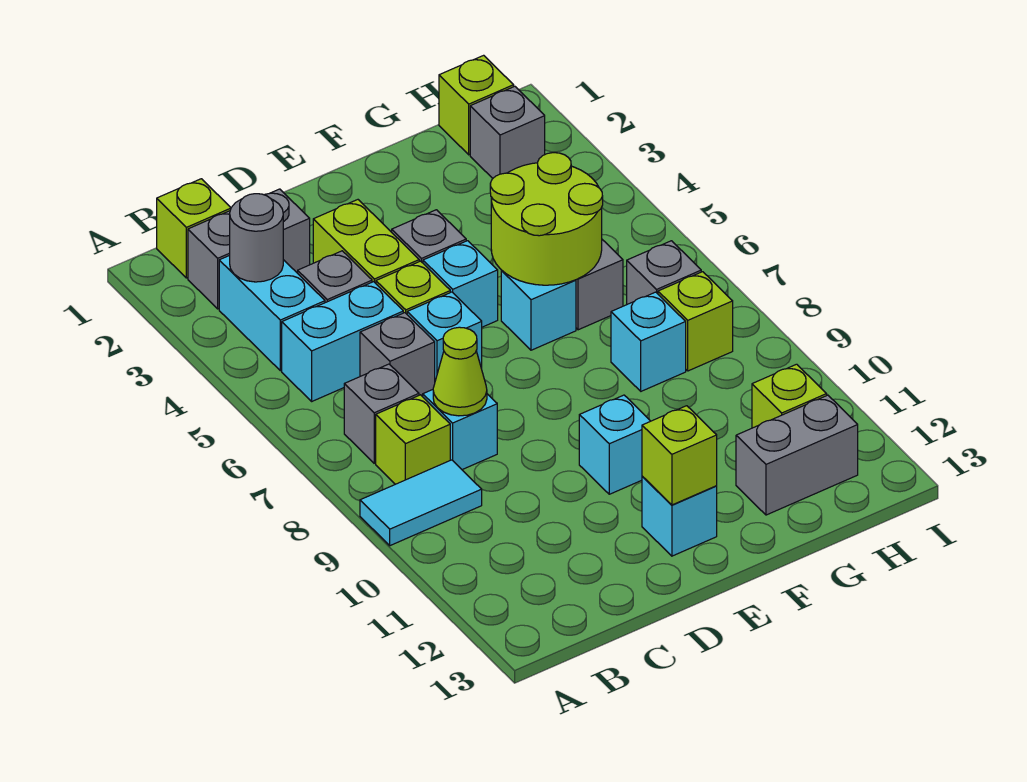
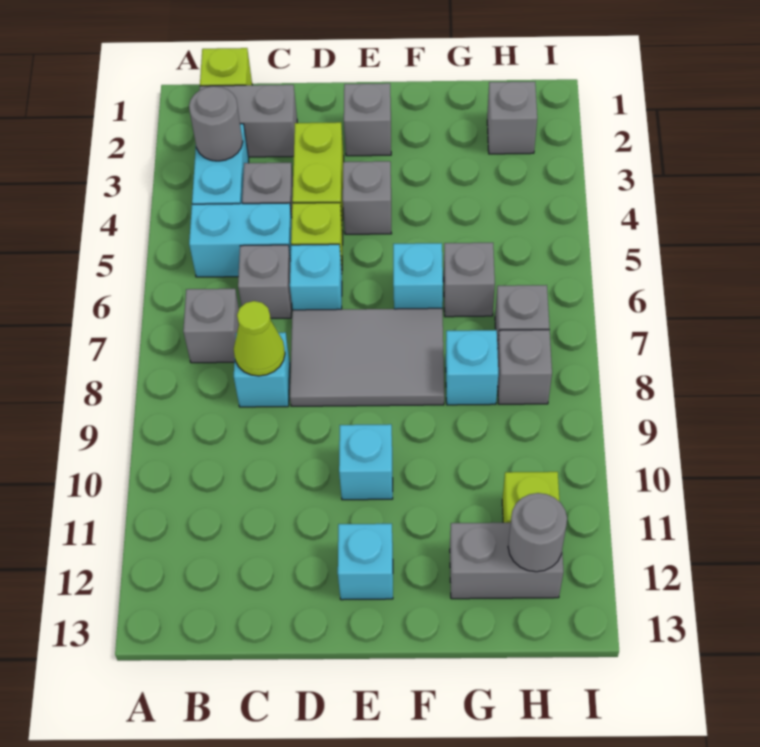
cyan 1x2 tile [360,460,482,546] -> none
lime 1x1 brick [376,395,450,484] -> none
none -> grey 2x3 tile [290,308,444,406]
none -> grey 1x1 brick [344,83,391,156]
cyan 1x1 brick [423,241,498,327] -> none
lime 1x1 brick [642,406,717,505] -> none
lime 2x2 round brick [490,153,603,285] -> none
lime 1x1 brick [439,55,514,155] -> none
lime 1x1 brick [658,272,733,371] -> grey 1x1 brick [497,330,552,404]
none -> grey 1x1 round brick [508,493,567,572]

